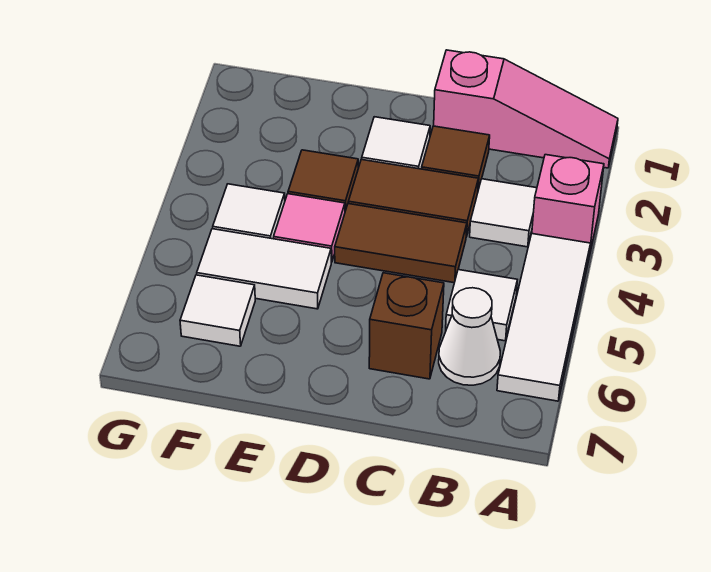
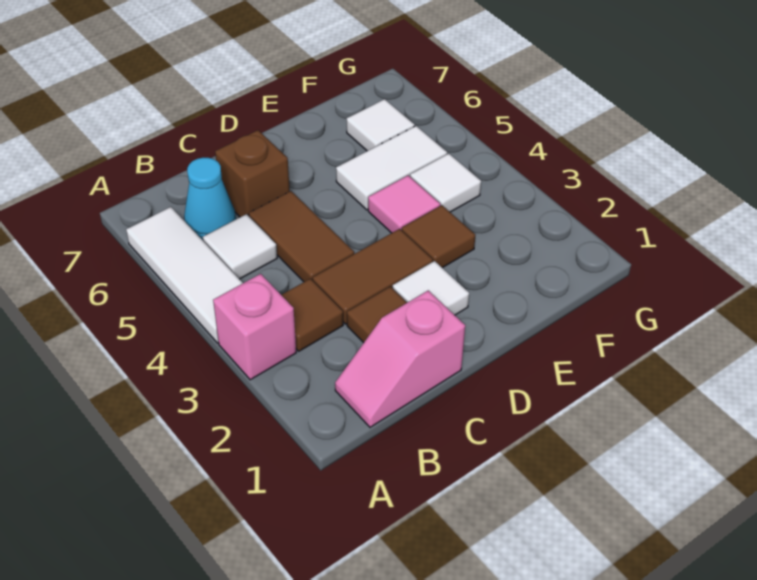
pink 1x3 slope [434,50,618,168] -> pink 1x2 slope [335,290,465,427]
white 1x1 tile [470,179,537,247] -> brown 1x1 tile [282,279,343,351]
white 1x1 cone [439,288,500,385] -> cyan 1x1 cone [184,158,236,240]
brown 1x2 tile [335,204,467,283] -> brown 1x2 tile turned to [249,191,354,282]

